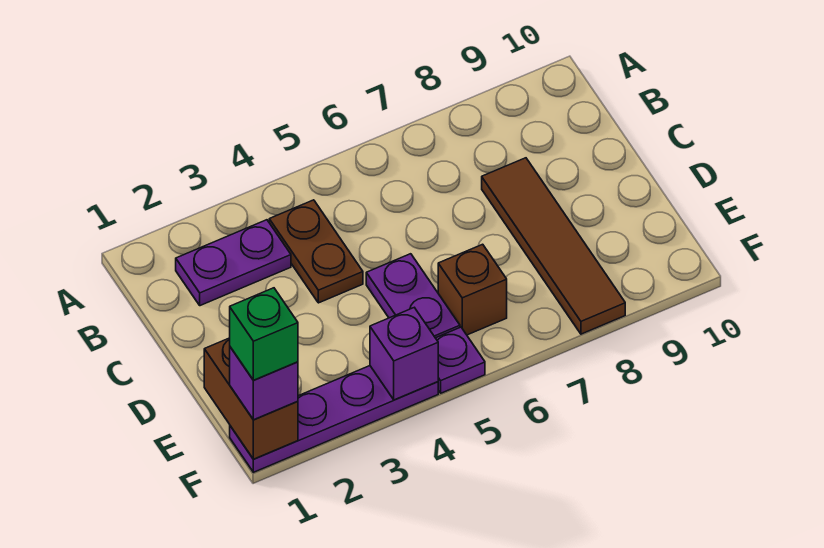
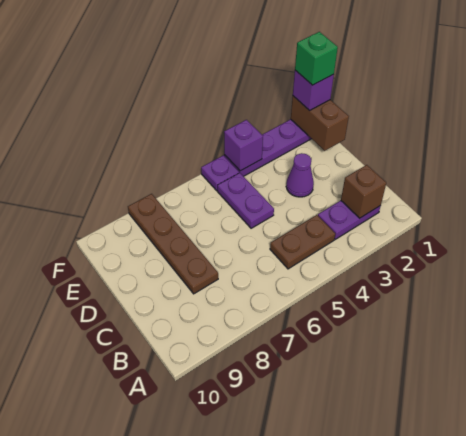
brown 1x2 plate [269,200,363,303] -> brown 1x2 plate turned to [270,215,335,269]
brown 1x4 tile [482,158,625,334] -> brown 1x4 plate [128,194,218,294]
none -> purple 1x1 cone [286,153,314,197]
brown 1x1 brick [438,244,507,335] -> brown 1x1 brick moved to [341,165,386,218]

